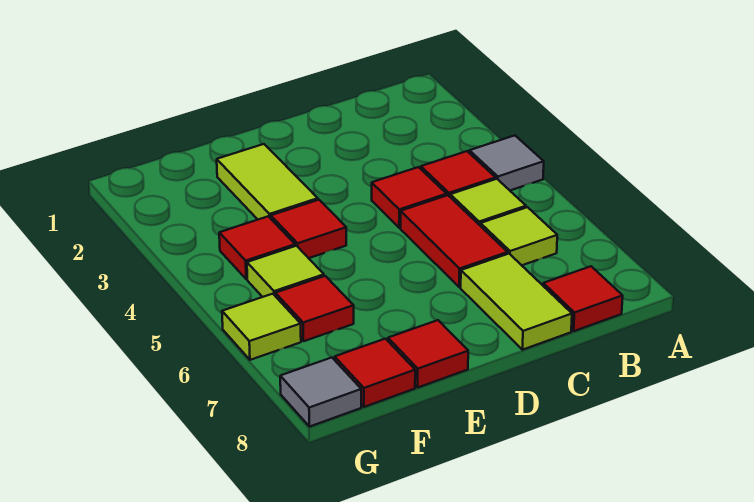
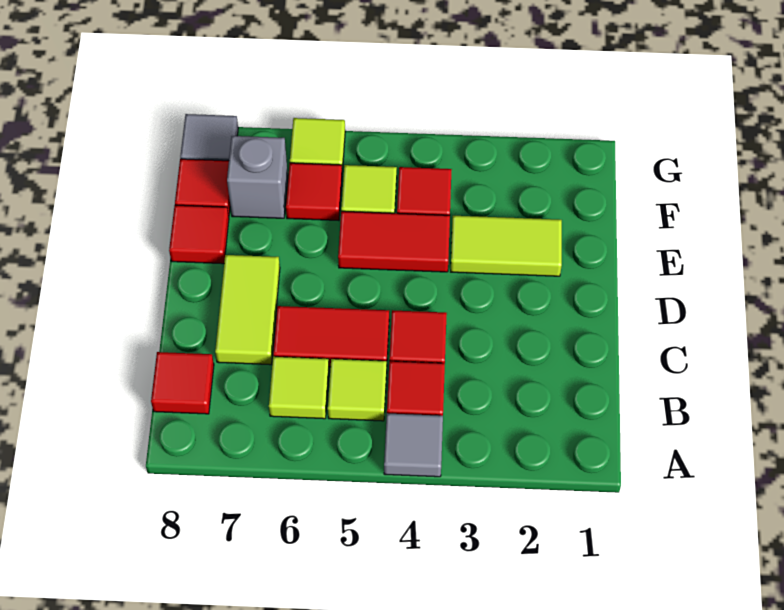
lime 1x2 tile [461,254,572,350] -> lime 1x2 tile turned to [215,255,280,365]
red 1x1 tile [271,200,346,258] -> red 1x2 tile [338,211,450,272]
none -> grey 1x1 brick [227,136,288,218]

